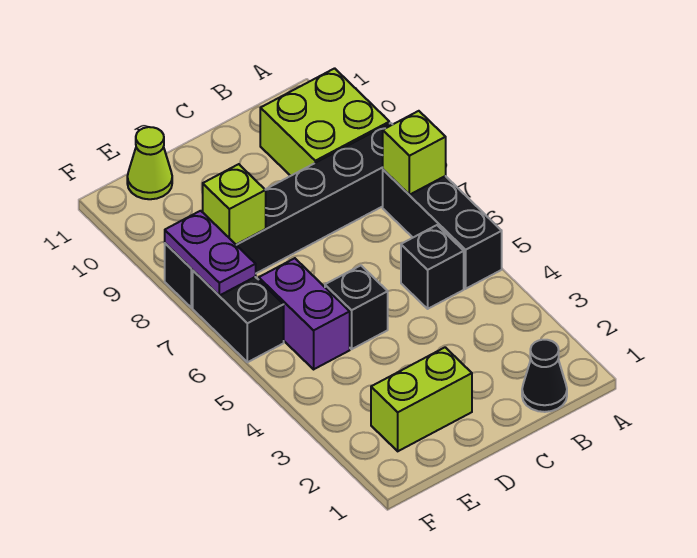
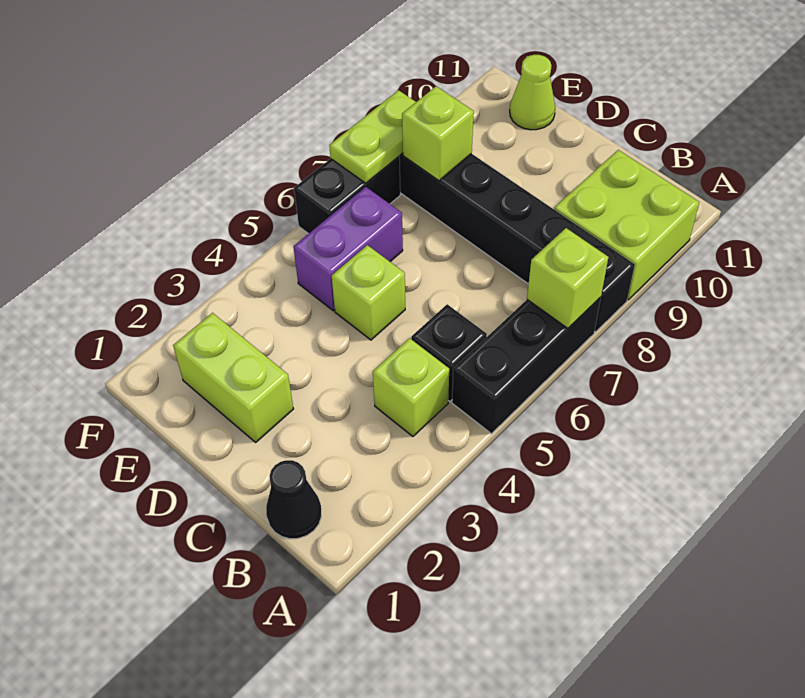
none -> lime 1x1 brick [373,338,449,436]
black 1x1 brick [325,266,388,349] -> lime 1x1 brick [332,245,405,340]
purple 1x2 plate [165,211,256,296] -> lime 1x2 plate [329,90,416,183]

